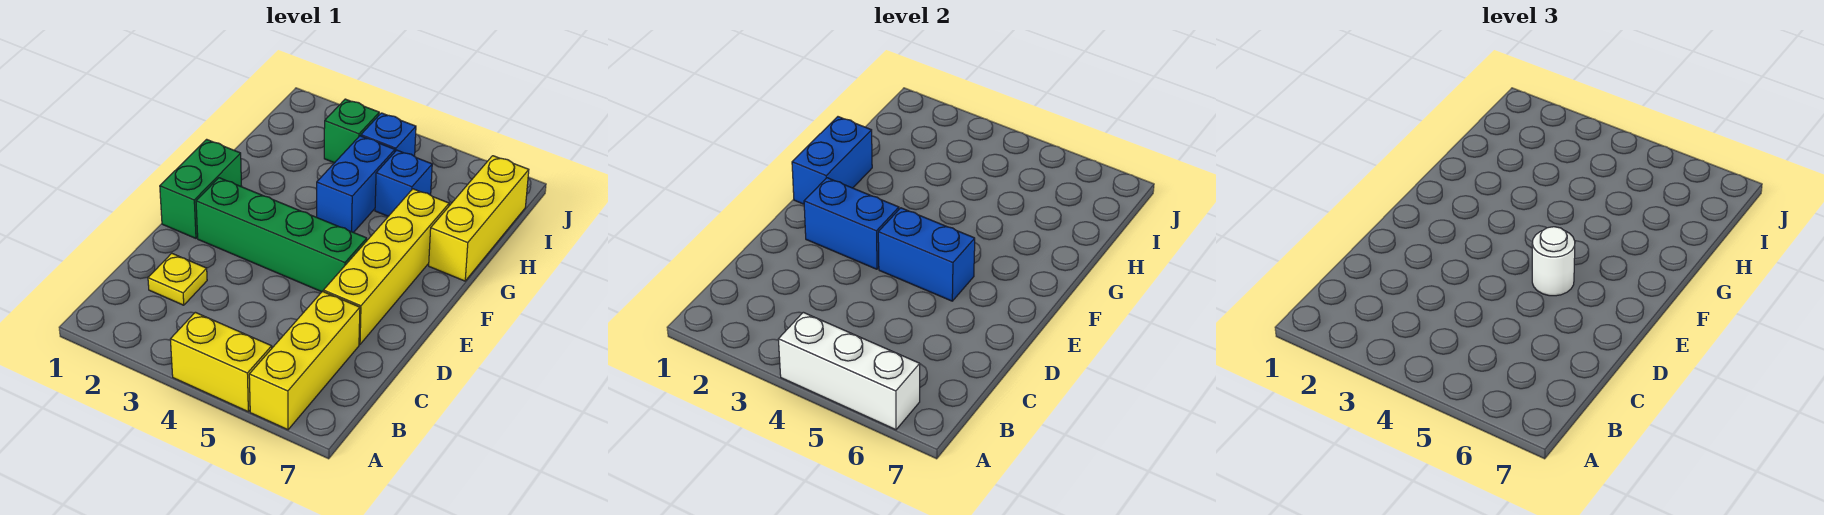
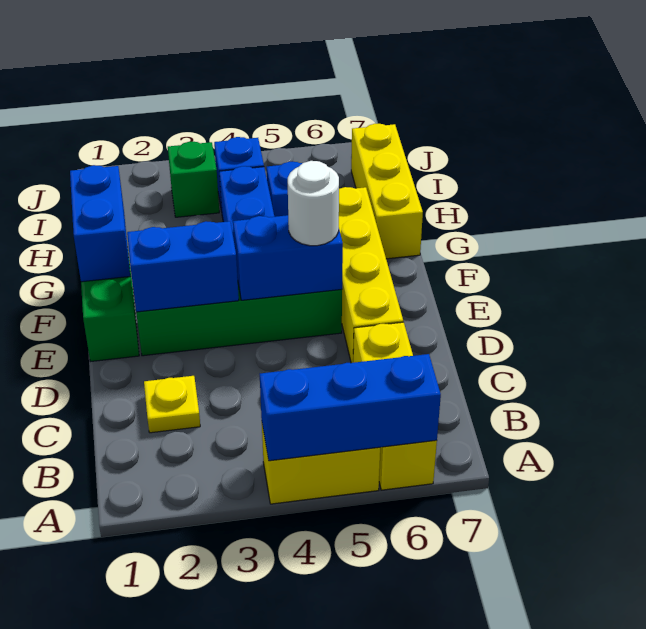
white 1x3 brick [778,312,920,430] -> blue 1x3 brick [260,354,441,461]

